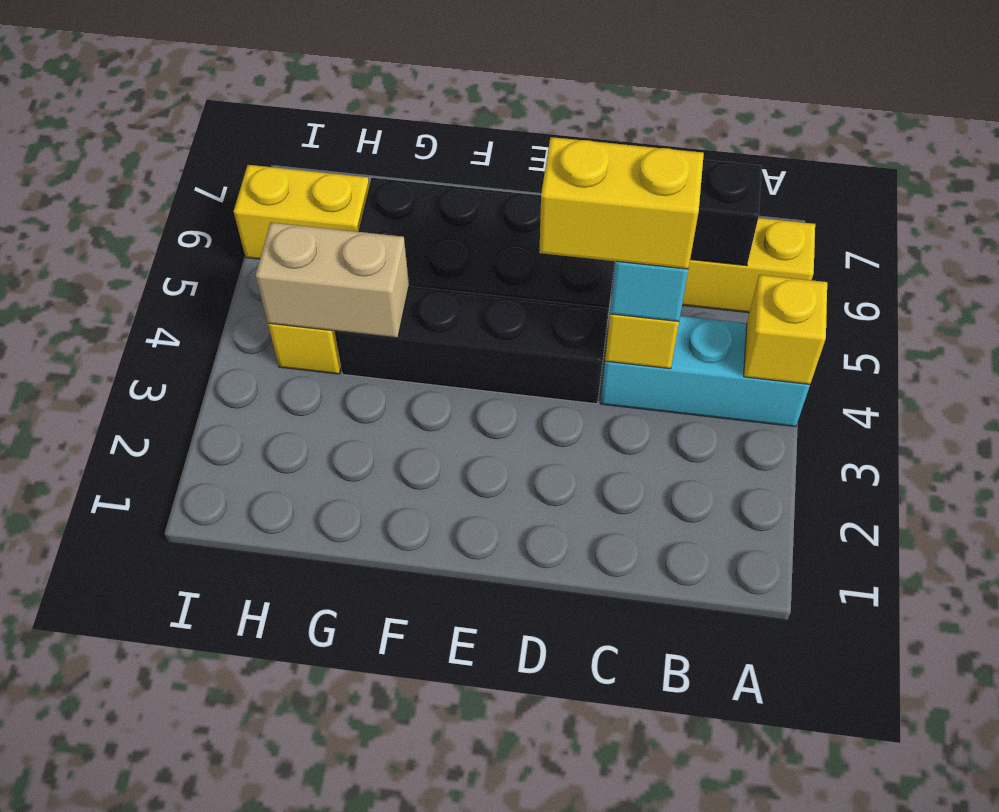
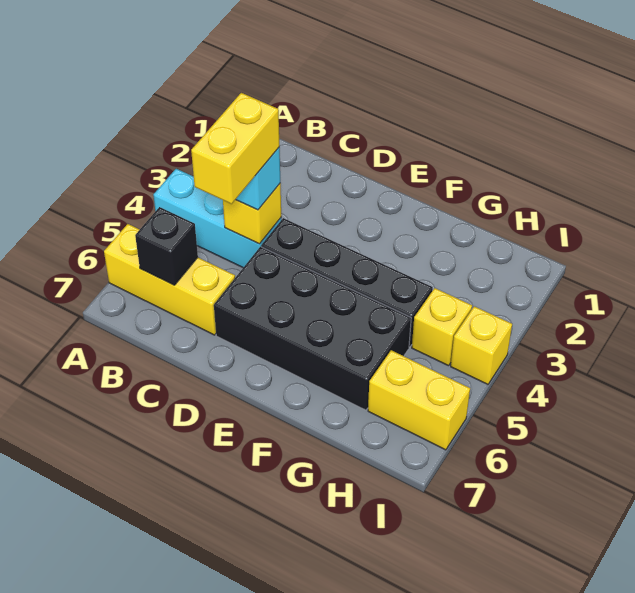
yellow 1x1 brick [744,275,827,384] -> yellow 1x1 brick moved to [451,306,512,384]
yellow 1x2 brick [539,137,704,269] -> yellow 1x2 brick turned to [191,93,279,204]
tan 1x2 brick [256,222,409,338] -> none

